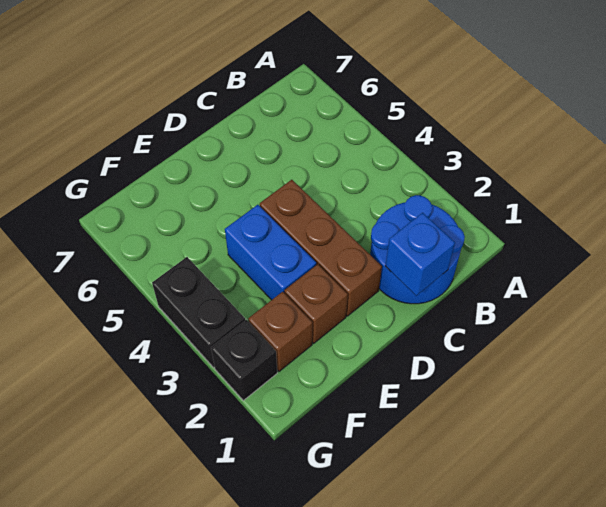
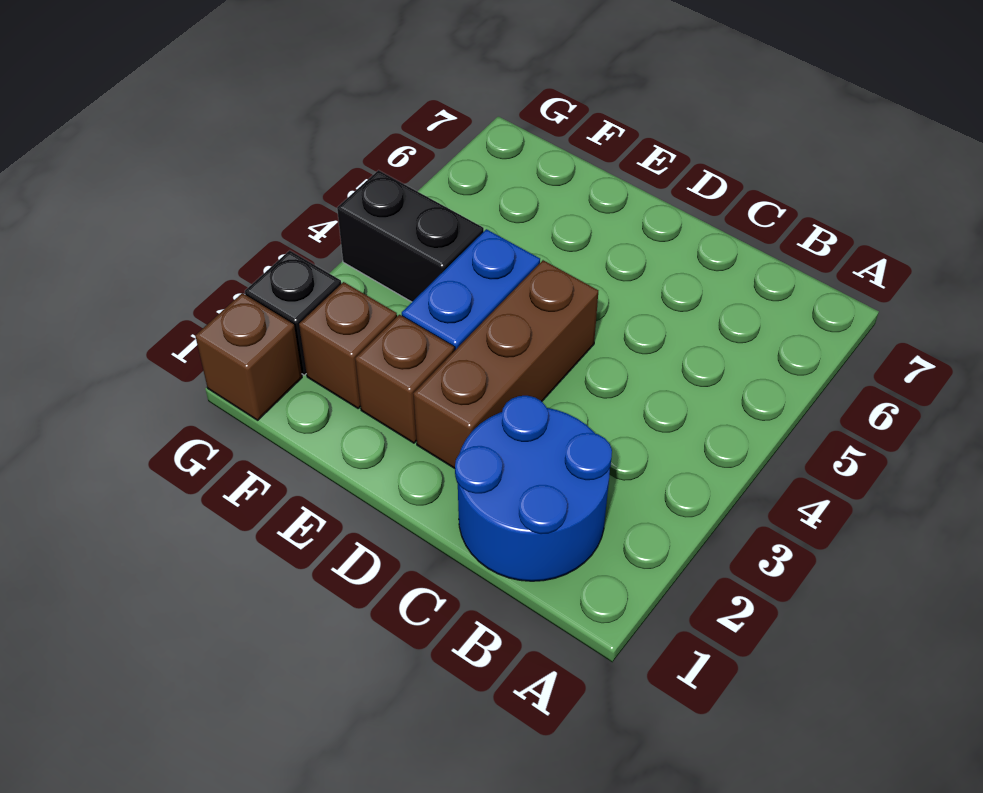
blue 1x1 brick [385,213,455,296] -> none
none -> brown 1x1 brick [195,293,302,420]
black 1x2 brick [152,257,245,368] -> black 1x2 brick turned to [337,170,484,302]

